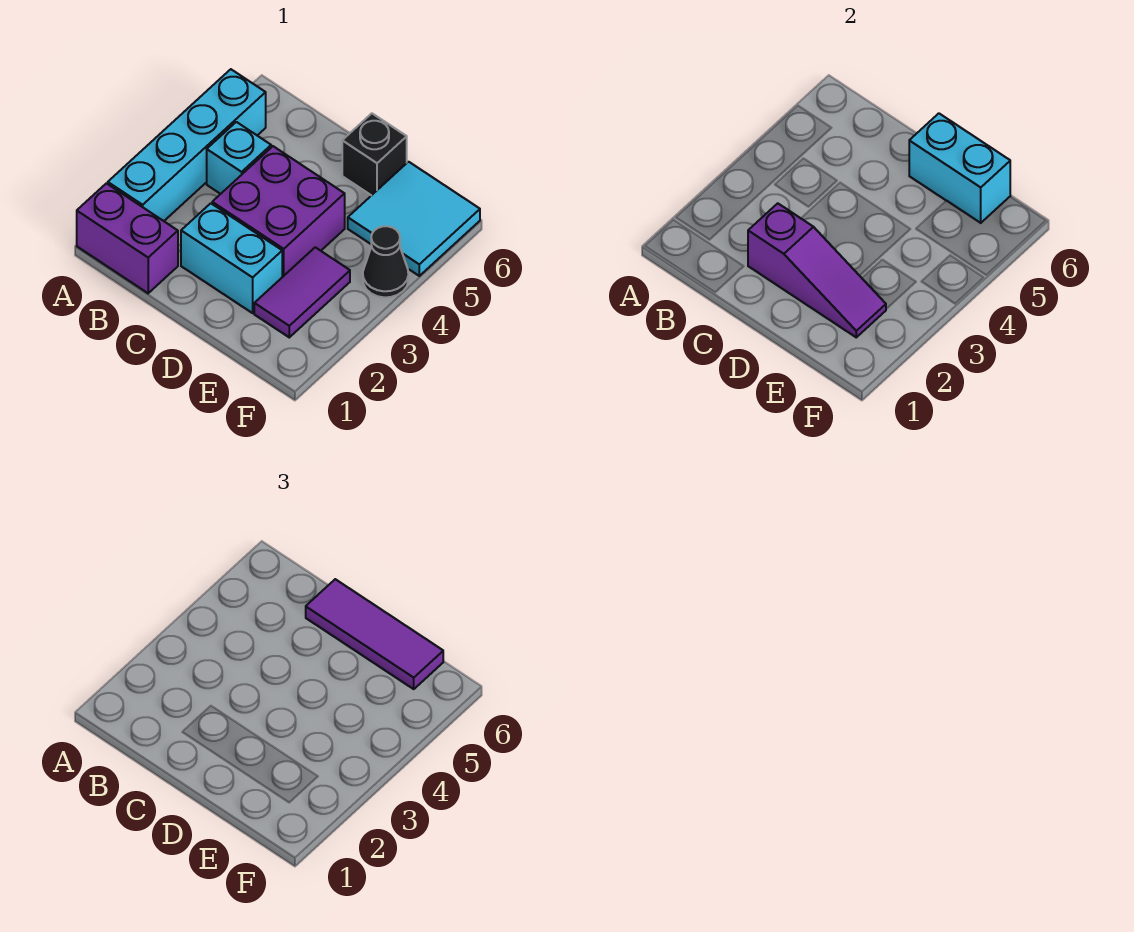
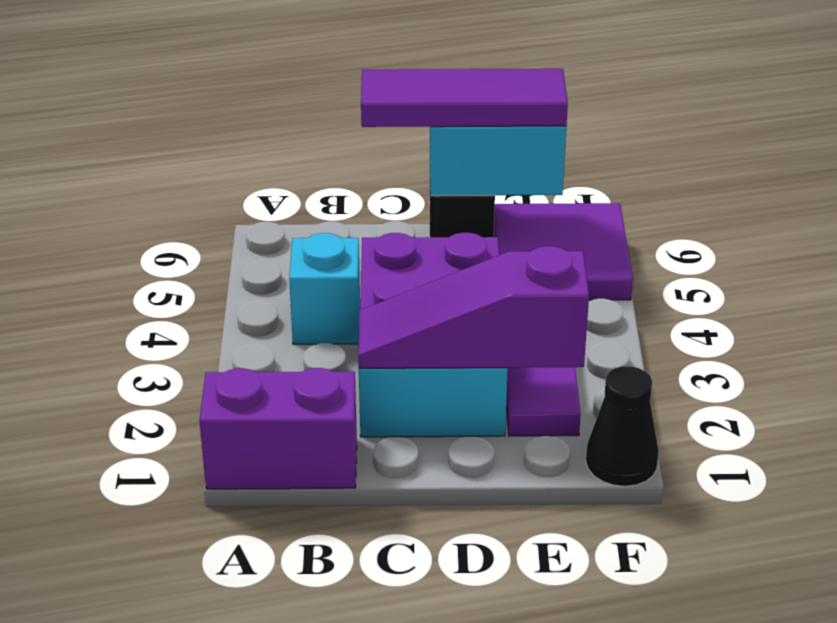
cyan 1x4 brick [108,69,266,221] -> none
purple 1x3 slope [748,203,886,337] -> purple 1x3 slope turned to [358,246,589,368]
cyan 2x2 tile [348,162,480,276] -> purple 2x2 tile [494,203,633,300]
black 1x1 cone [363,226,408,297] -> black 1x1 cone moved to [586,366,659,486]

